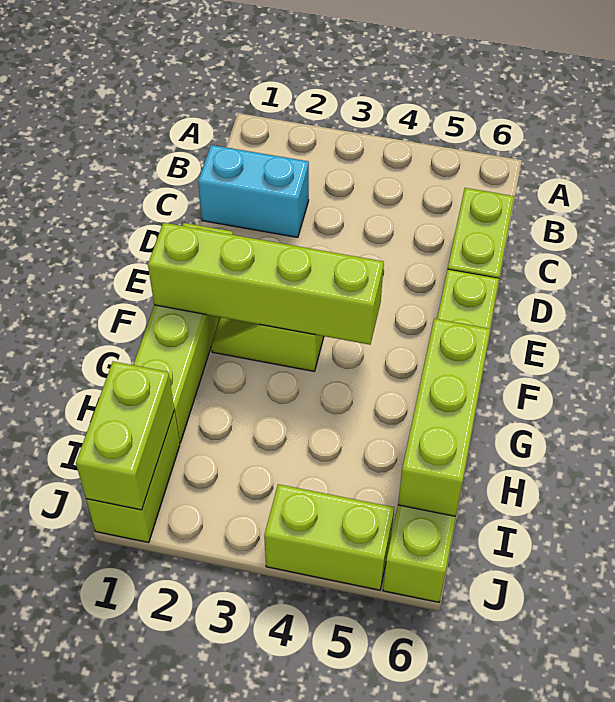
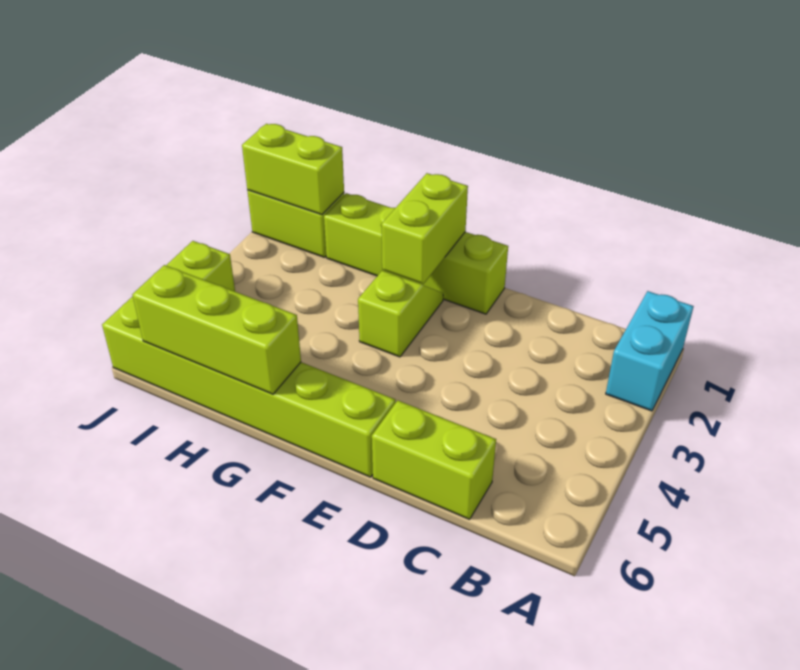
cyan 1x2 brick [198,145,309,237] -> cyan 1x2 brick moved to [606,291,694,411]
lime 1x4 brick [148,223,384,345] -> lime 1x2 brick [382,173,468,284]

